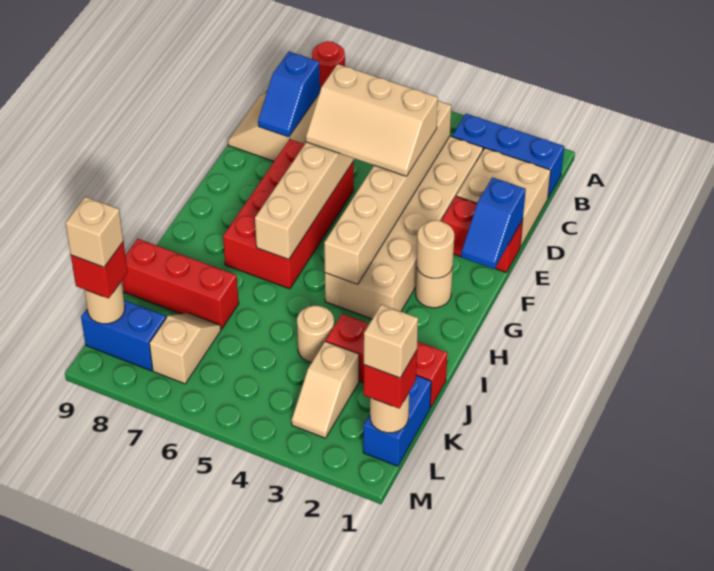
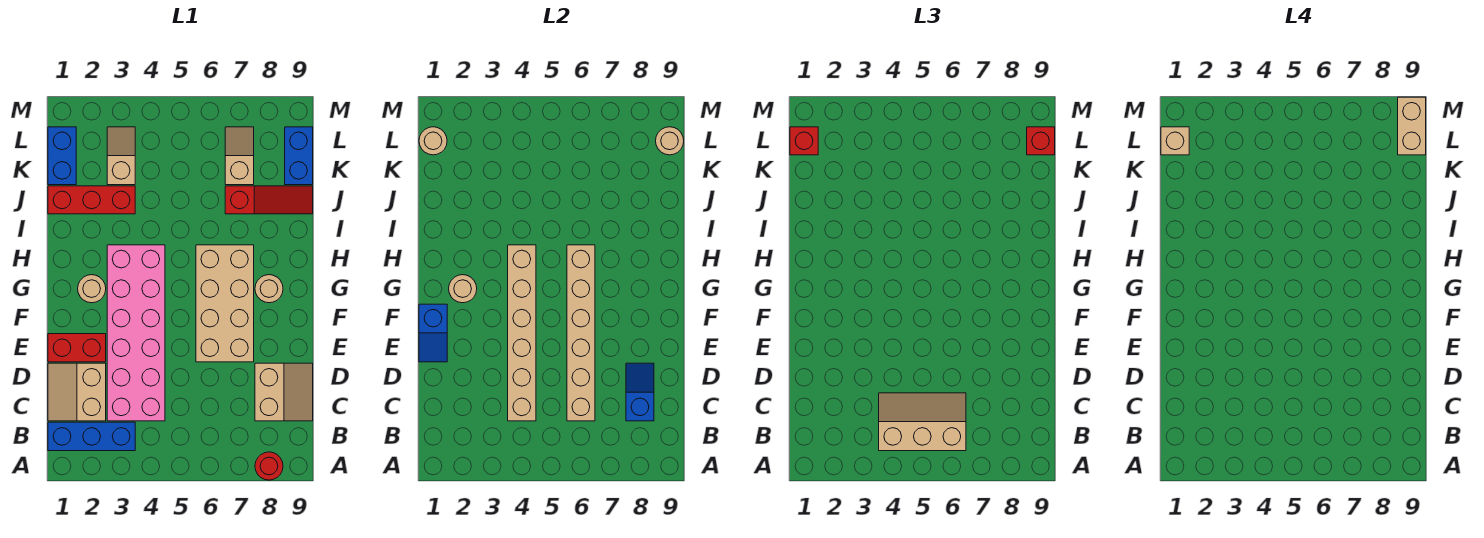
tan 2x2 brick [456,148,551,247] -> tan 2x2 slope [48,363,106,421]
tan 2x6 brick [325,136,483,319] -> pink 2x6 brick [107,245,165,421]
tan 2x3 slope [306,64,438,176] -> tan 2x3 slope moved to [879,393,966,451]
blue 1x2 slope [461,177,526,269] -> blue 1x2 slope turned to [419,304,447,362]
red 2x4 brick [223,139,354,289] -> tan 2x4 brick [196,245,254,362]
tan 1x1 round brick [297,306,334,363] -> tan 1x1 round brick moved to [255,275,283,303]
red 1x3 brick [122,239,239,329] -> red 1x3 slope [225,186,313,214]
tan 1x2 slope [149,313,221,384] -> tan 1x2 slope turned to [225,127,254,185]
blue 1x2 brick [81,300,166,371] -> blue 1x2 brick turned to [285,127,313,185]
tan 1x1 brick [66,197,123,267] -> tan 1x2 brick [1398,97,1426,155]

